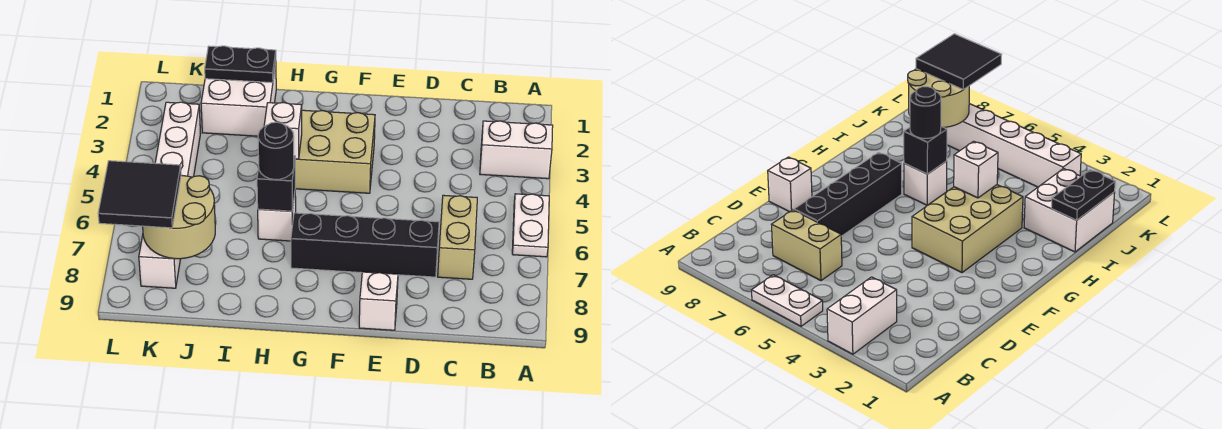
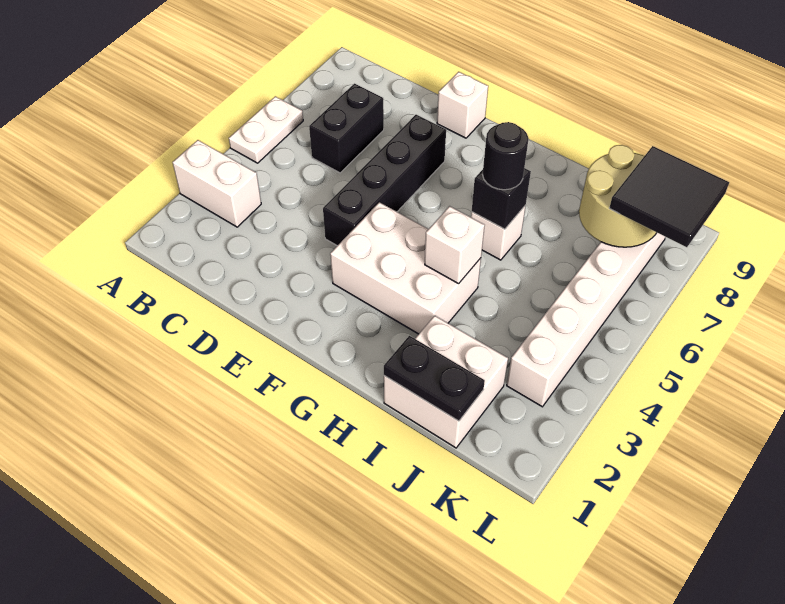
tan 1x2 brick [438,195,477,279] -> black 1x2 brick [309,84,384,173]
black 1x4 brick [291,213,439,277] -> black 1x4 brick turned to [323,115,446,246]
tan 2x3 brick [295,110,375,193] -> white 2x3 brick [330,202,481,334]

